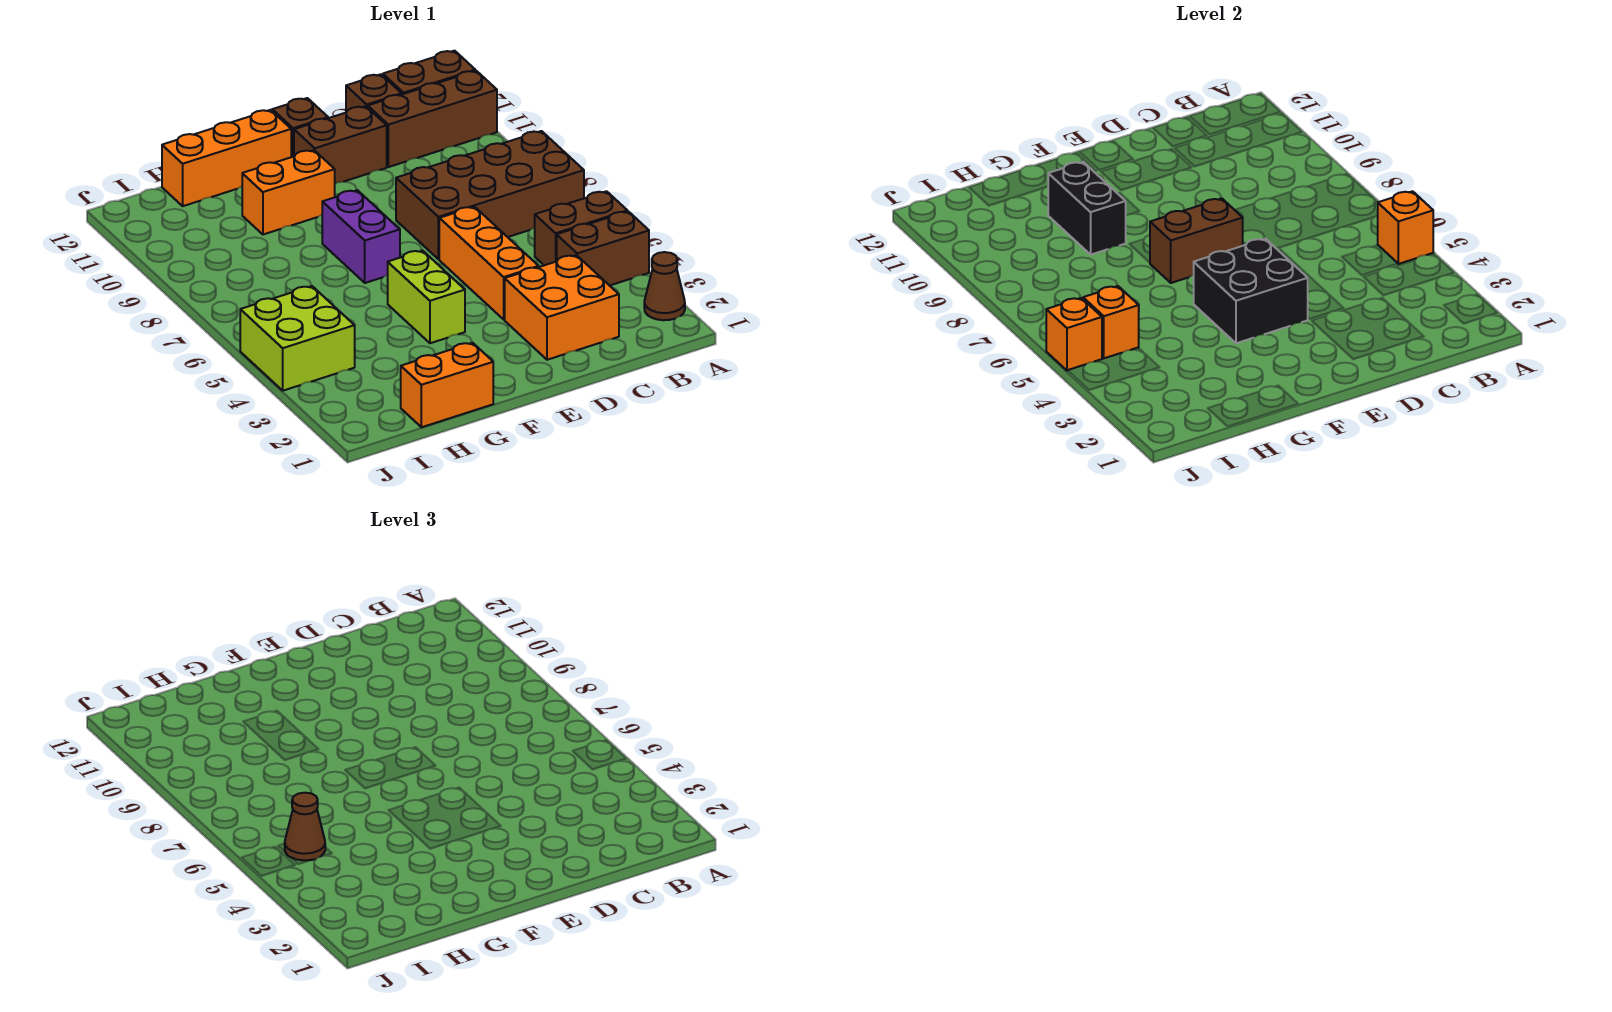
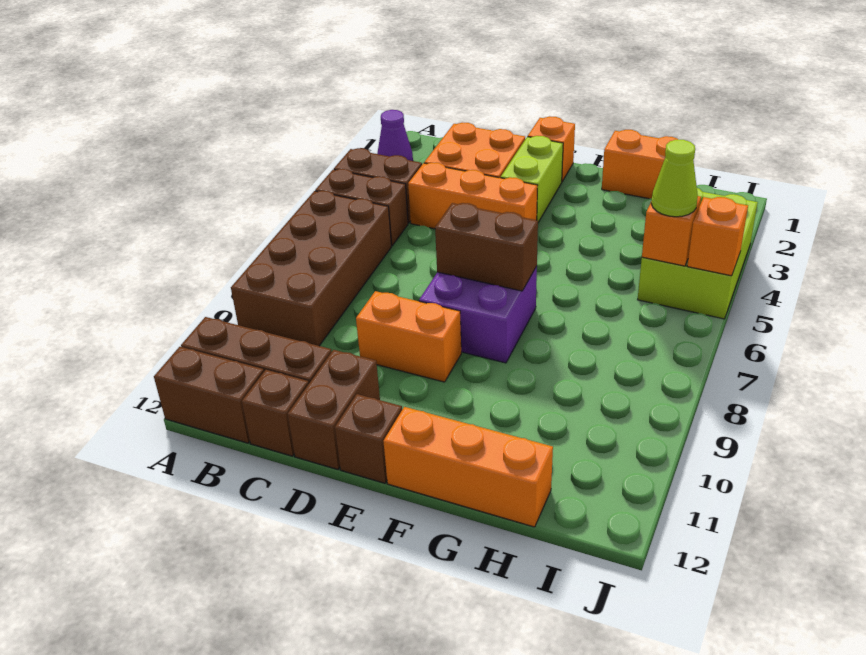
brown 1x1 cone [644,252,685,320] -> purple 1x1 cone [377,110,413,161]
orange 1x1 brick [1378,191,1433,264] -> orange 1x1 brick moved to [528,116,575,181]
brown 2x4 brick [396,131,584,259] -> brown 2x4 brick turned to [231,191,391,346]
orange 1x3 brick [439,207,539,319] -> orange 1x3 brick turned to [408,163,537,229]
brown 1x2 brick [294,106,387,184] -> brown 1x2 brick turned to [288,350,380,469]
black 2x2 brick [1194,239,1308,343] -> none
lime 1x2 brick [388,251,465,343] -> lime 1x2 brick moved to [501,136,563,222]
purple 1x2 brick [322,190,400,283] -> purple 2x2 brick [419,266,537,363]
orange 1x2 brick [242,150,335,235] -> orange 1x2 brick moved to [356,291,461,382]
black 1x2 brick [1048,162,1126,255] -> none
lime 2x2 brick [240,286,355,391] -> lime 2x3 brick [638,188,758,319]
brown 1x1 cone [285,793,325,860] -> lime 1x1 cone [651,140,698,217]

